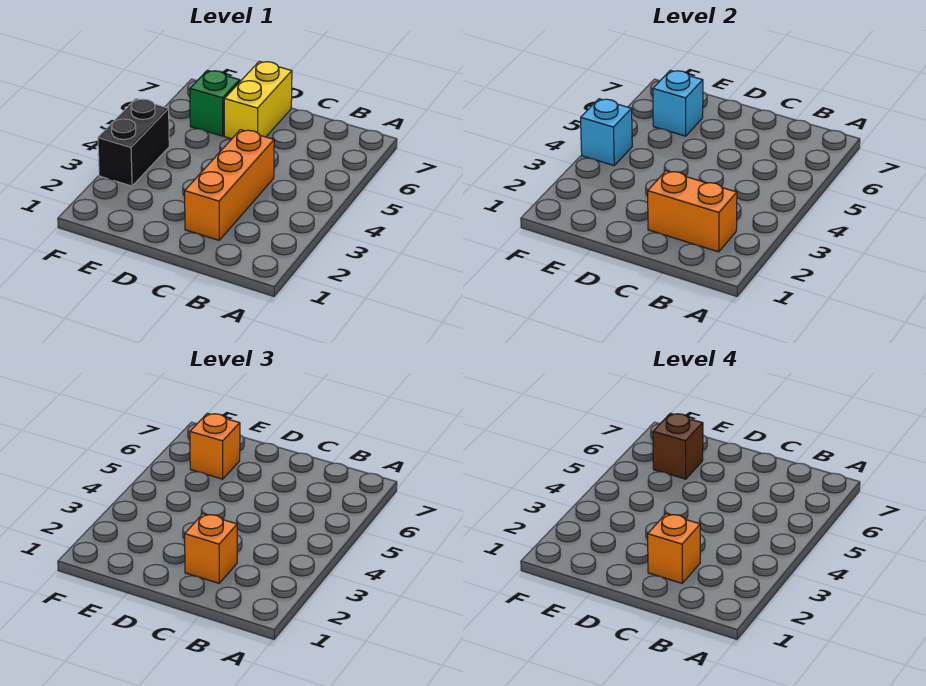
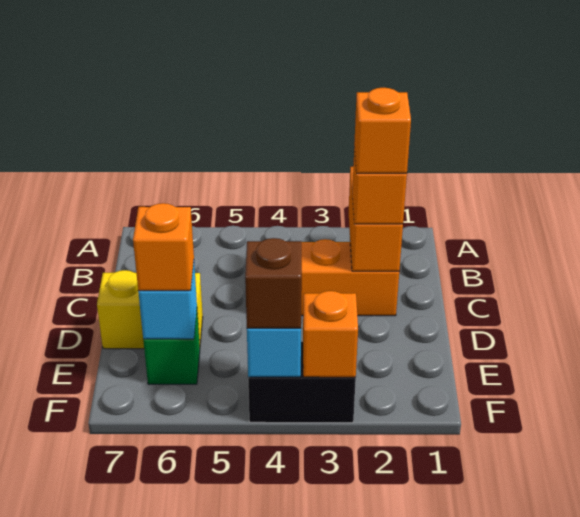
brown 1x1 brick [653,413,703,479] -> brown 1x1 brick moved to [245,238,302,328]
none -> orange 1x1 brick [303,291,358,377]

